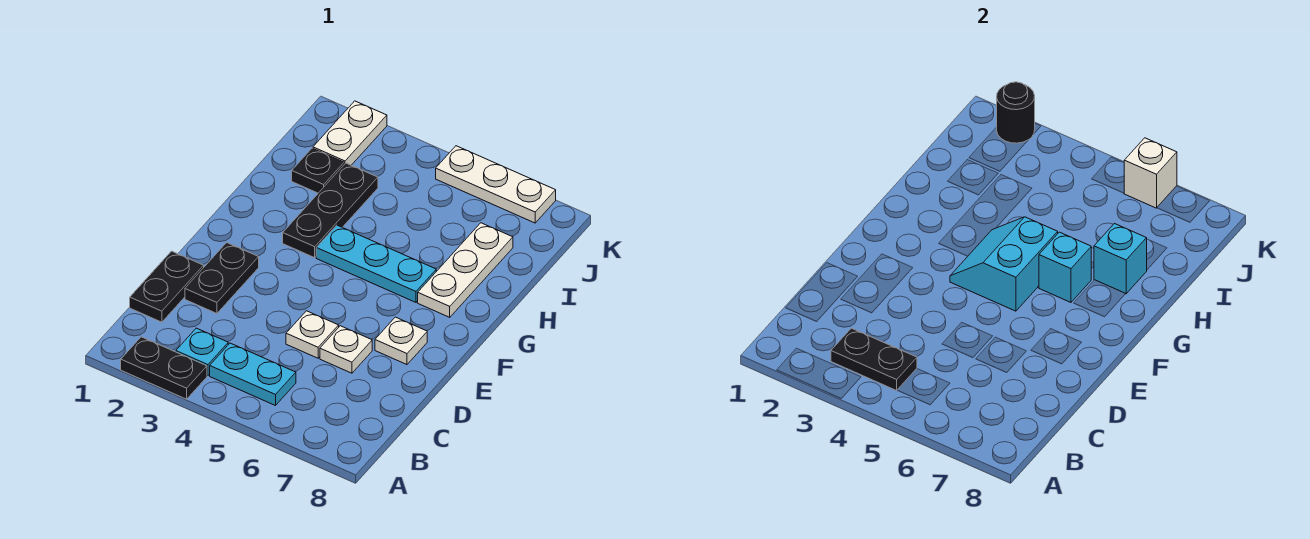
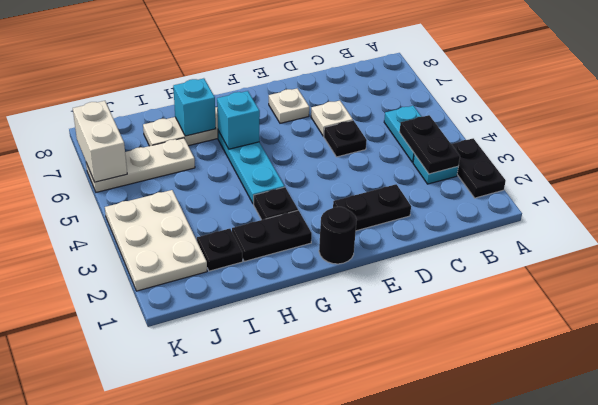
black 1x2 plate [130,251,204,322] -> black 1x2 plate moved to [232,210,312,261]
white 1x1 plate [286,311,339,358] -> black 1x1 plate [324,120,367,157]
cyan 2x2 slope [950,217,1058,311] -> none
black 1x3 plate [283,163,378,258] -> black 1x1 plate [254,187,298,220]
white 1x2 plate [313,101,387,165] -> white 2x3 plate [105,190,207,291]
black 1x1 round brick [997,82,1035,143] -> black 1x1 round brick moved to [319,207,357,264]
white 1x3 plate [436,146,556,223] -> white 1x3 plate turned to [86,138,195,192]
white 1x1 brick [1124,138,1177,208] -> white 1x2 brick [73,101,127,182]

